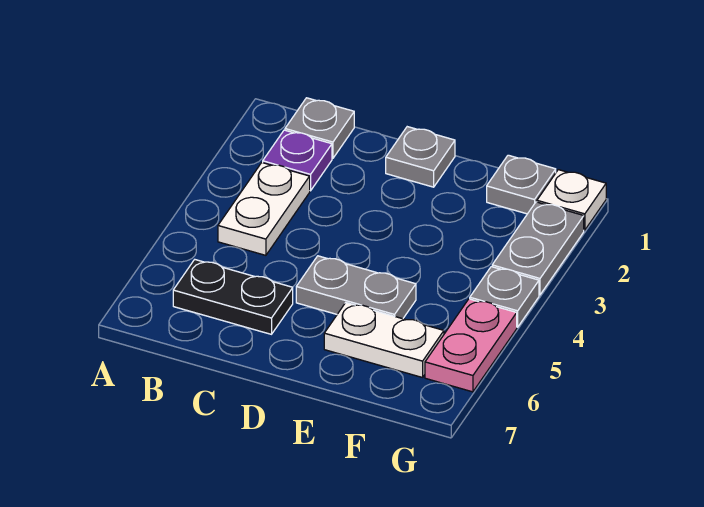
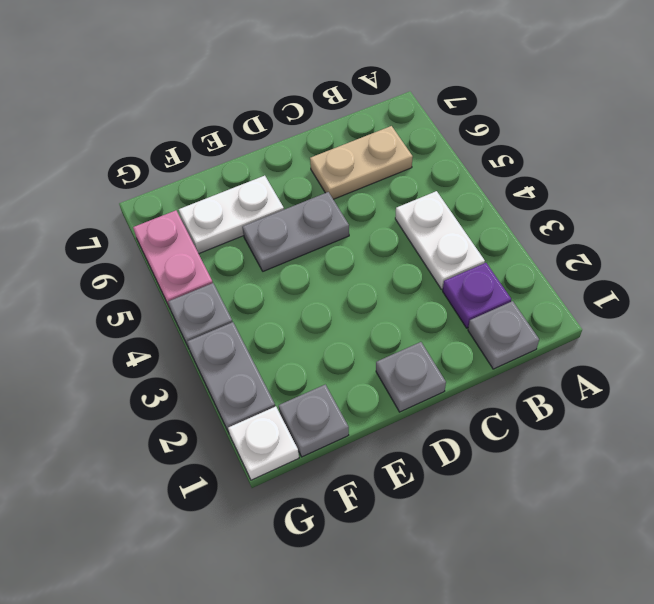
black 1x2 plate [173,260,293,334] -> tan 1x2 plate [310,126,413,199]

